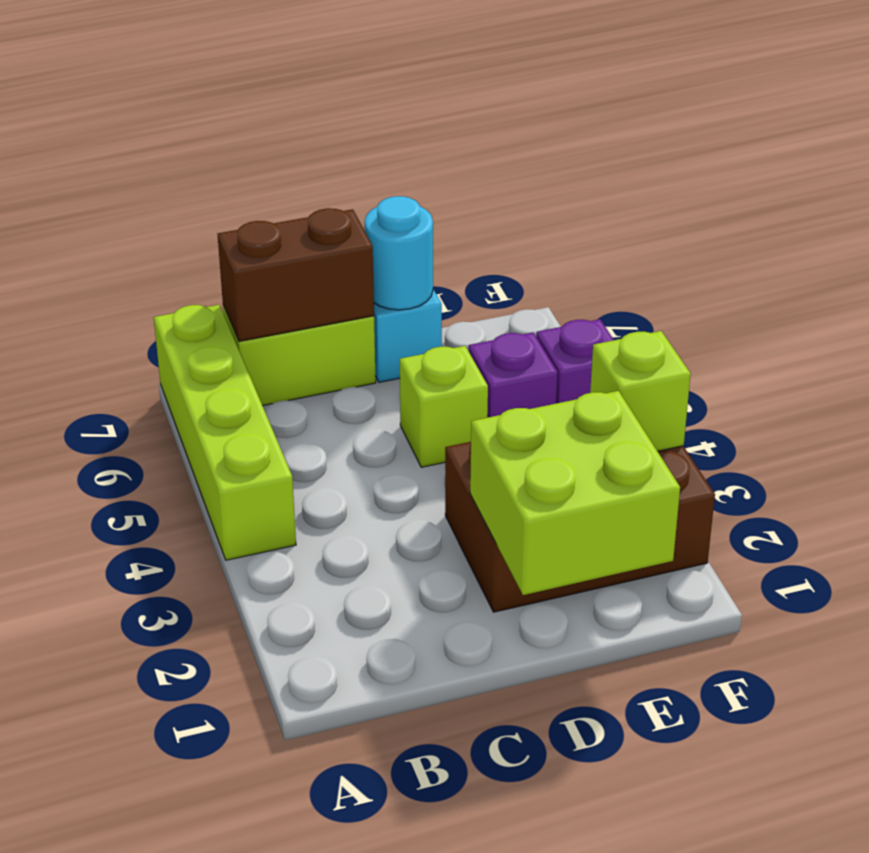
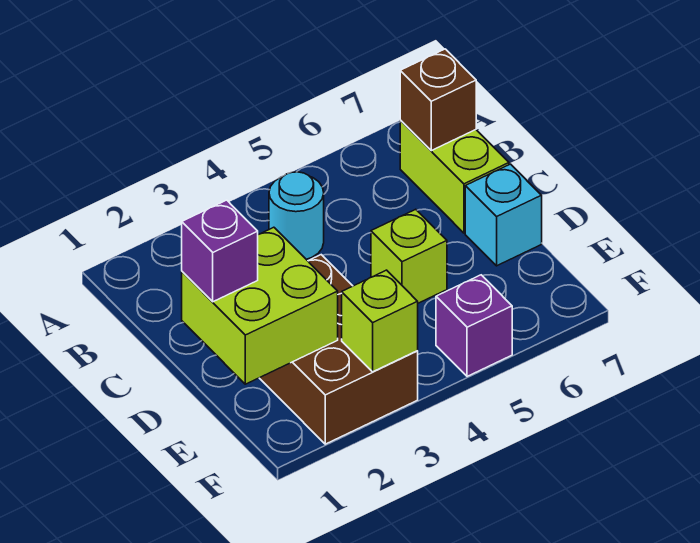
lime 1x4 brick [154,305,296,560] -> none
brown 1x2 brick [218,208,374,341] -> brown 1x1 brick [400,49,476,151]
cyan 1x1 round brick [365,196,433,310] -> cyan 1x1 round brick moved to [269,172,324,259]
purple 1x1 brick [469,332,557,418] -> purple 1x1 brick moved to [182,200,258,302]

